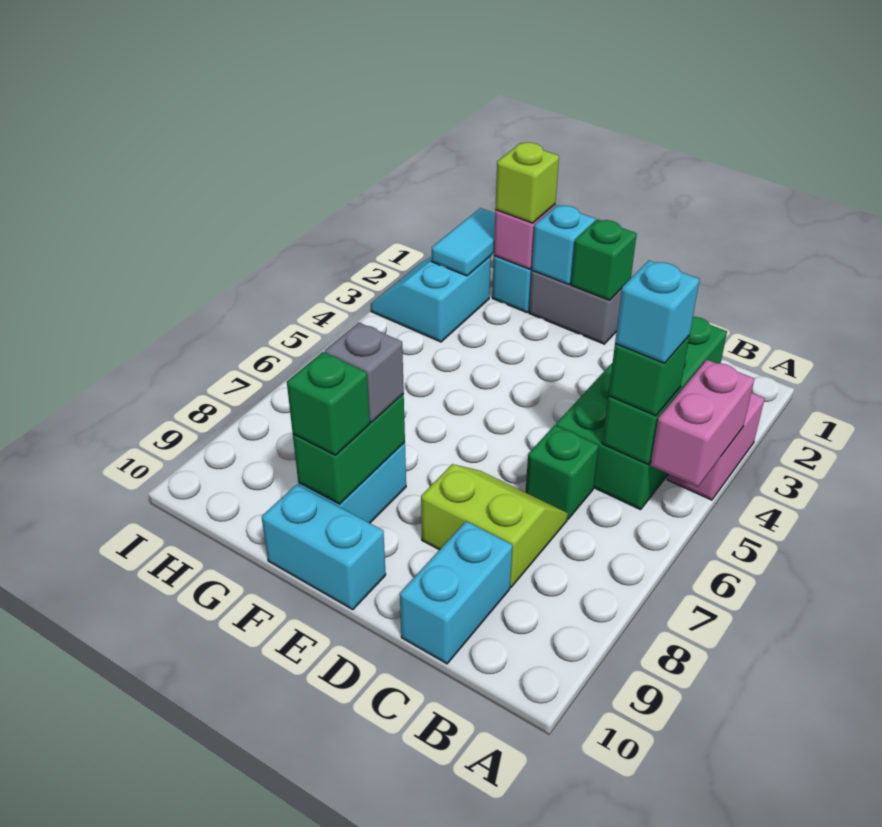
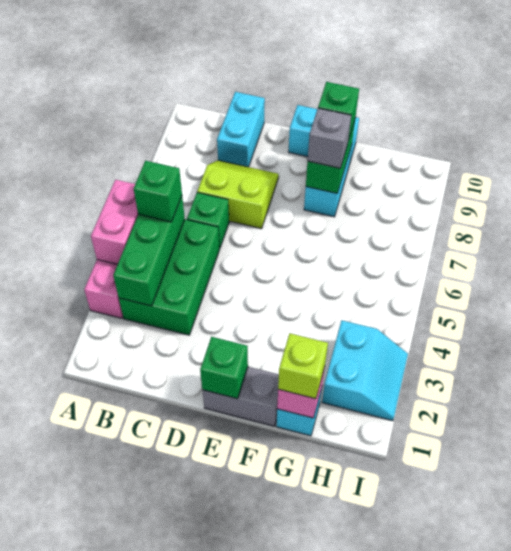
cyan 1x1 brick [615,260,700,363] -> none
lime 2x2 slope [421,464,568,587] -> lime 2x2 slope turned to [197,160,279,229]
cyan 1x1 brick [532,205,595,284] -> none
cyan 1x2 tile [432,208,495,276] -> none

